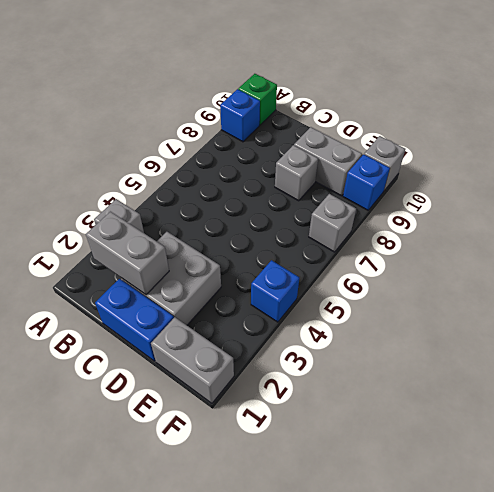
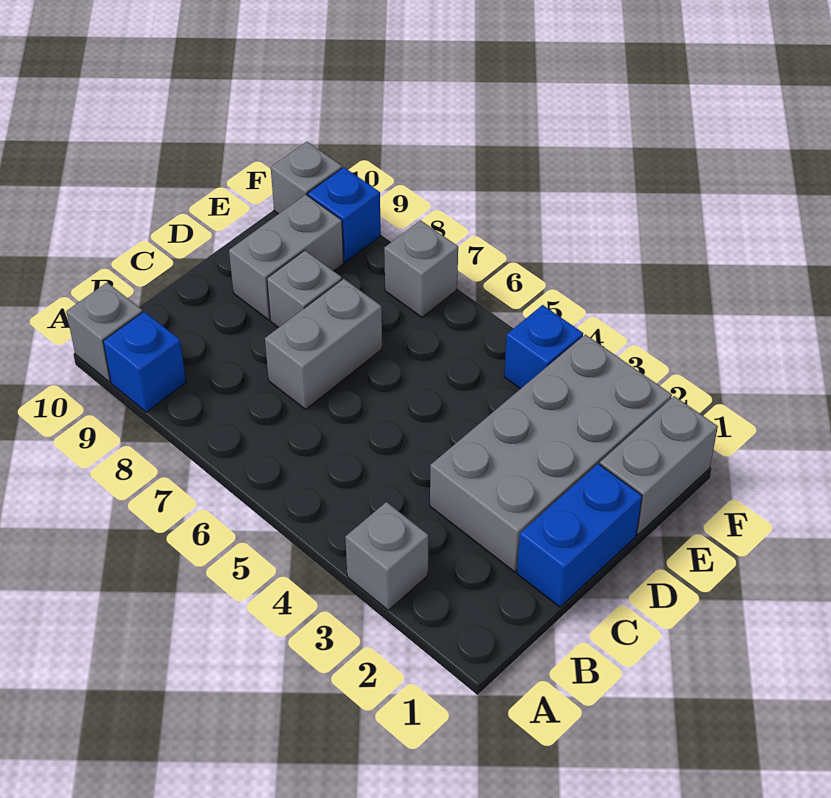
green 1x1 brick [238,74,277,125] -> grey 1x1 brick [66,283,143,382]
grey 1x2 brick [86,212,169,295] -> grey 1x2 brick moved to [265,279,382,409]
grey 2x2 brick [121,232,221,325] -> grey 2x4 brick [430,335,672,572]

